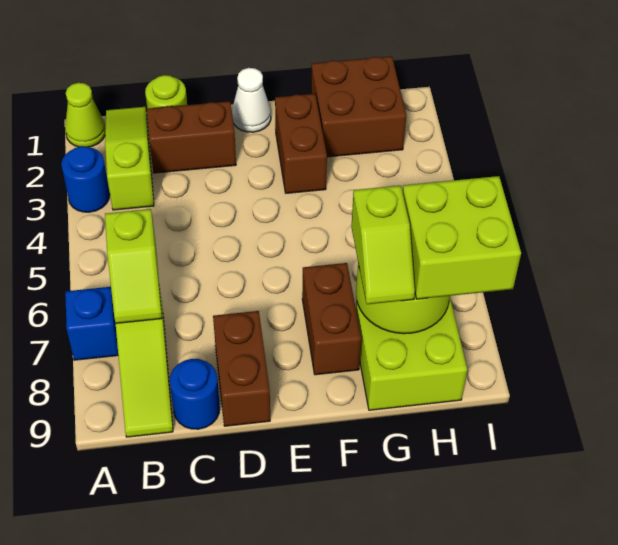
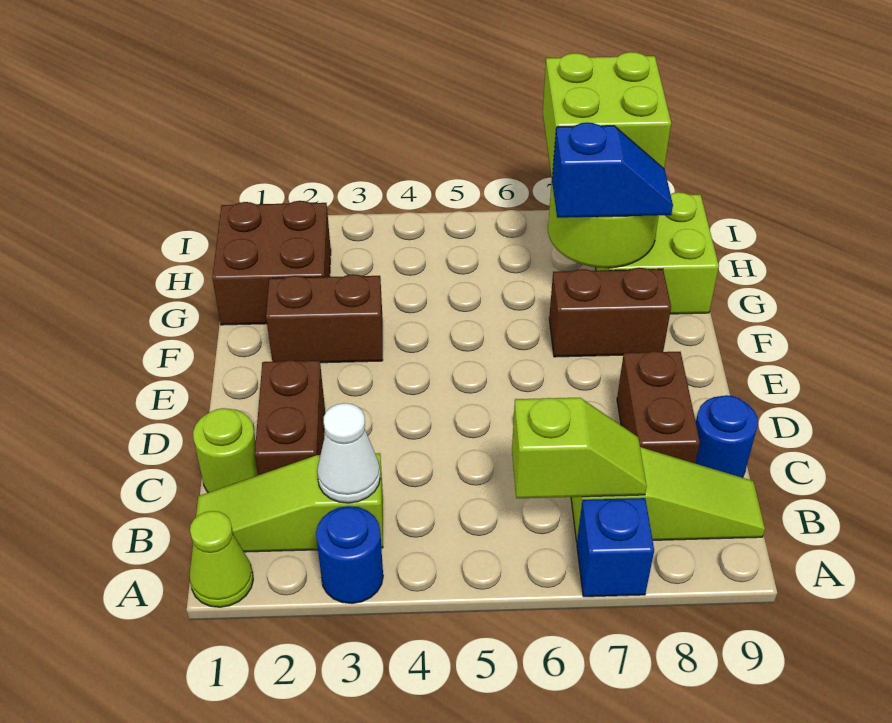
brown 1x2 brick [213,311,270,426] -> brown 1x2 brick turned to [617,351,700,463]
white 1x1 cone [232,68,271,132] -> white 1x1 cone moved to [317,403,380,503]
lime 1x2 slope [352,186,415,304] -> blue 1x2 slope [552,122,673,218]

